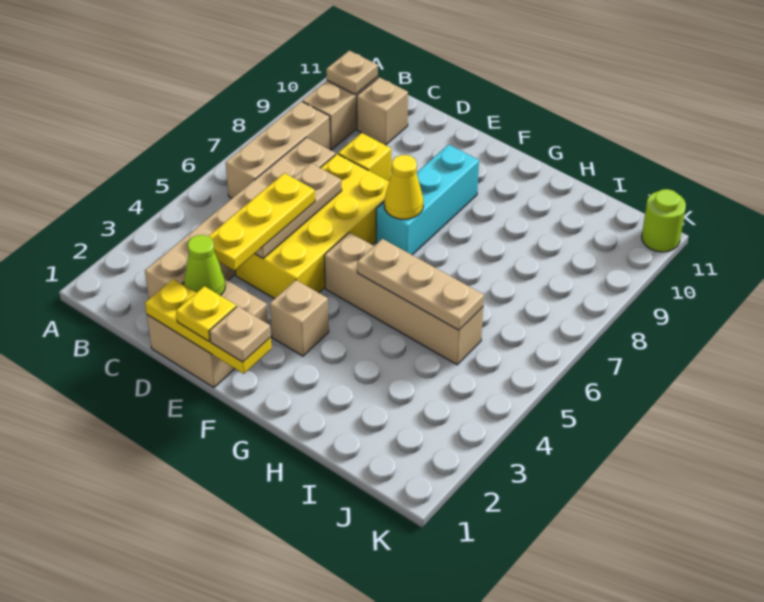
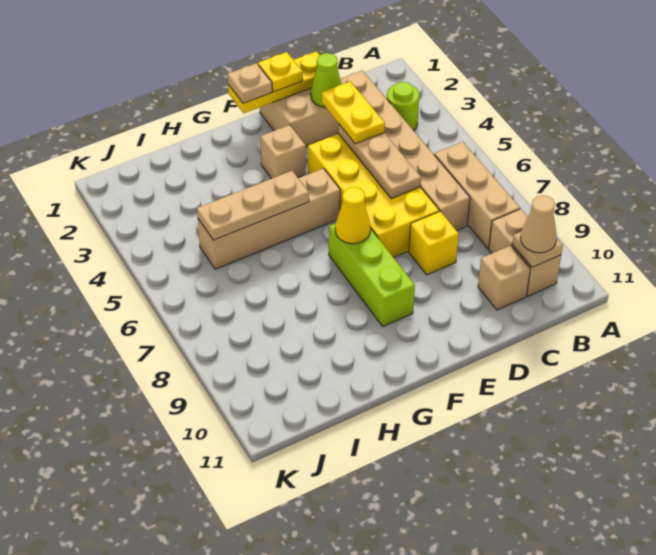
none -> tan 1x1 cone [521,195,557,253]
yellow 1x3 plate [209,173,315,270] -> yellow 1x2 plate [322,82,385,144]
cyan 1x3 brick [376,145,479,255] -> lime 1x3 brick [329,223,415,326]
lime 1x1 round brick [642,189,686,252] -> lime 1x1 round brick moved to [387,82,419,131]

